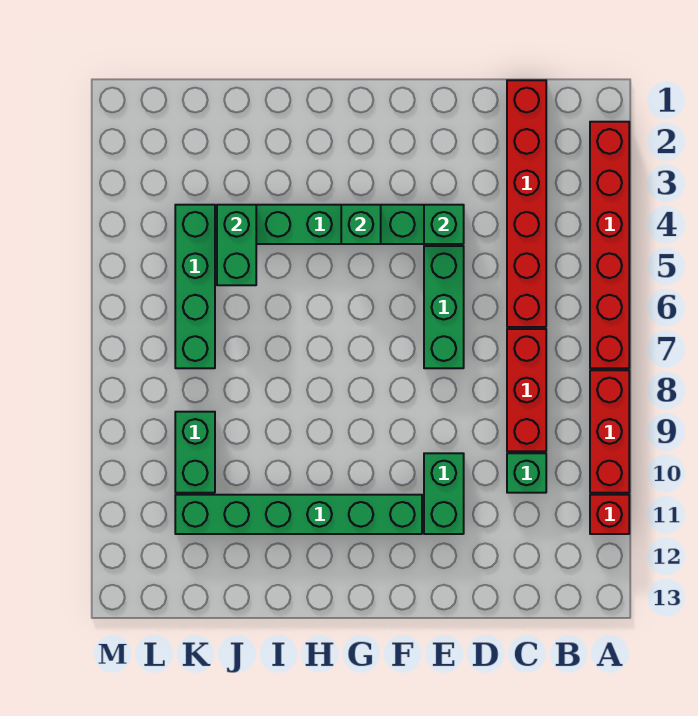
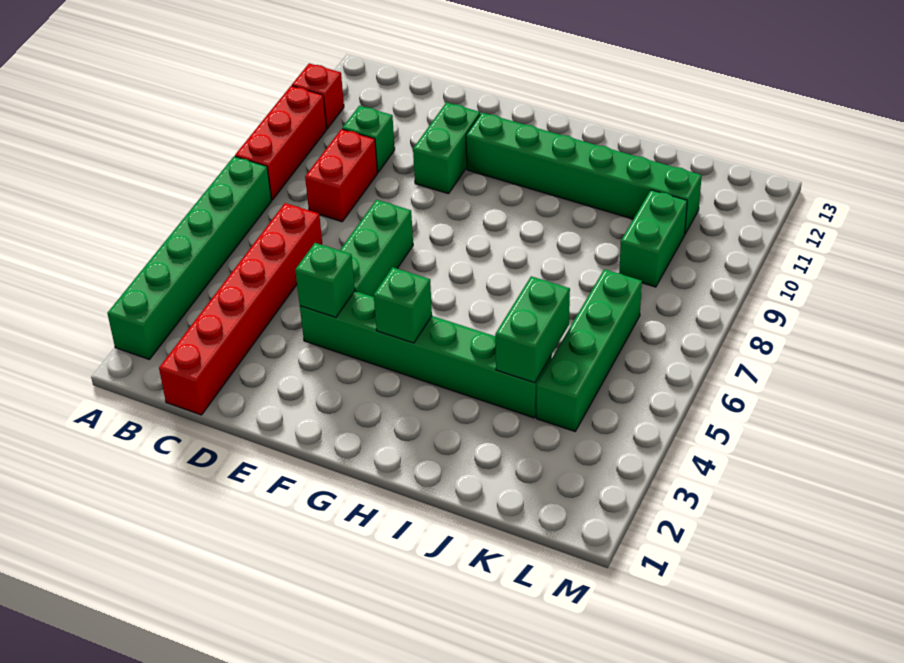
red 1x6 brick [590,122,629,368] -> green 1x6 brick [107,156,271,359]
red 1x3 brick [507,329,546,451] -> red 1x2 brick [305,129,377,222]

